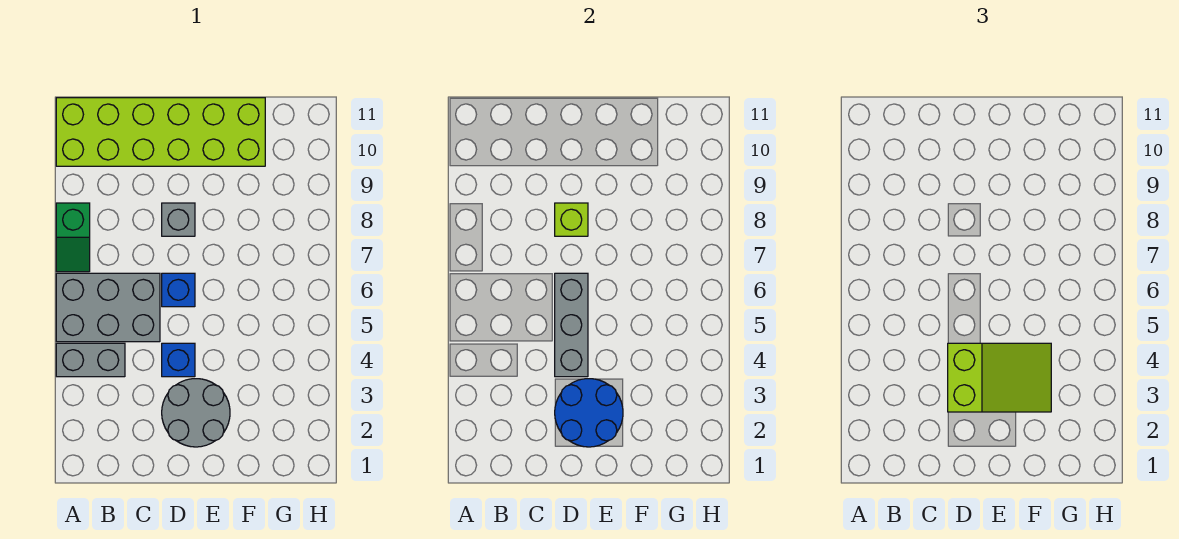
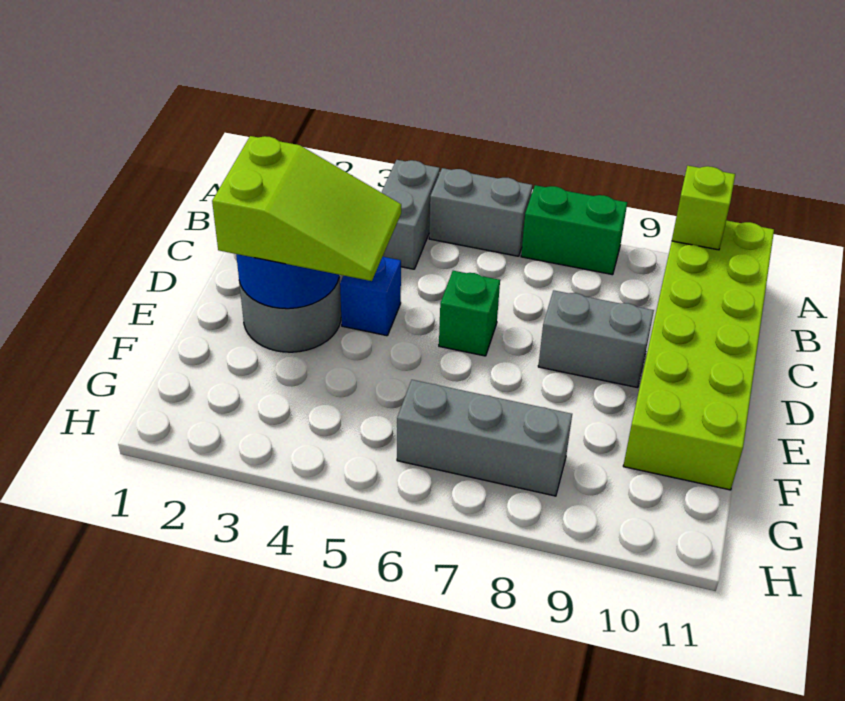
grey 2x3 brick [56,273,160,342] -> grey 1x2 brick [429,168,532,256]
green 1x2 slope [56,203,90,272] -> green 1x2 brick [521,185,627,275]
lime 2x3 slope [948,343,1051,412] -> lime 2x3 slope turned to [212,136,401,281]
grey 1x3 brick [555,273,588,377] -> grey 1x3 brick moved to [397,380,572,496]
blue 1x1 brick [162,273,195,307] -> green 1x1 brick [439,271,500,356]
grey 1x1 brick [162,203,195,236] -> grey 1x2 brick [538,290,654,388]
lime 1x1 brick [555,203,588,236] -> lime 1x1 brick moved to [672,166,735,250]

